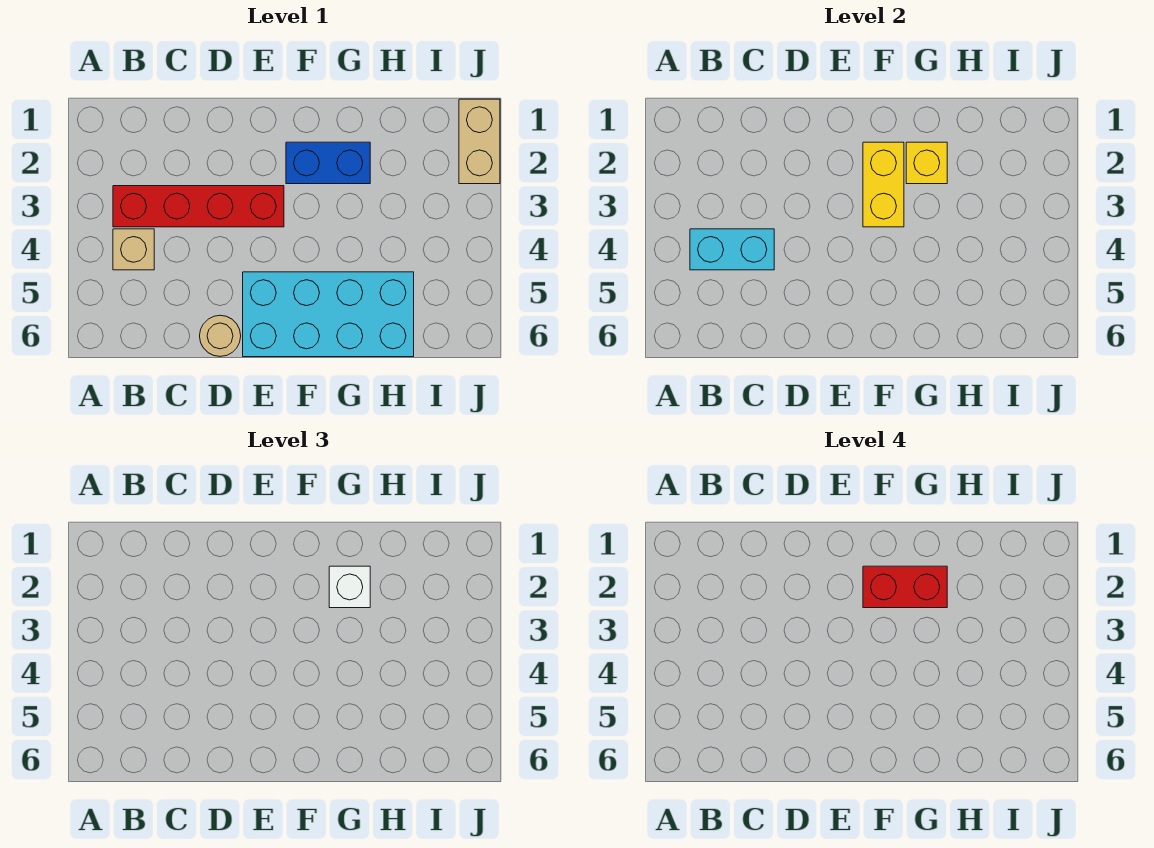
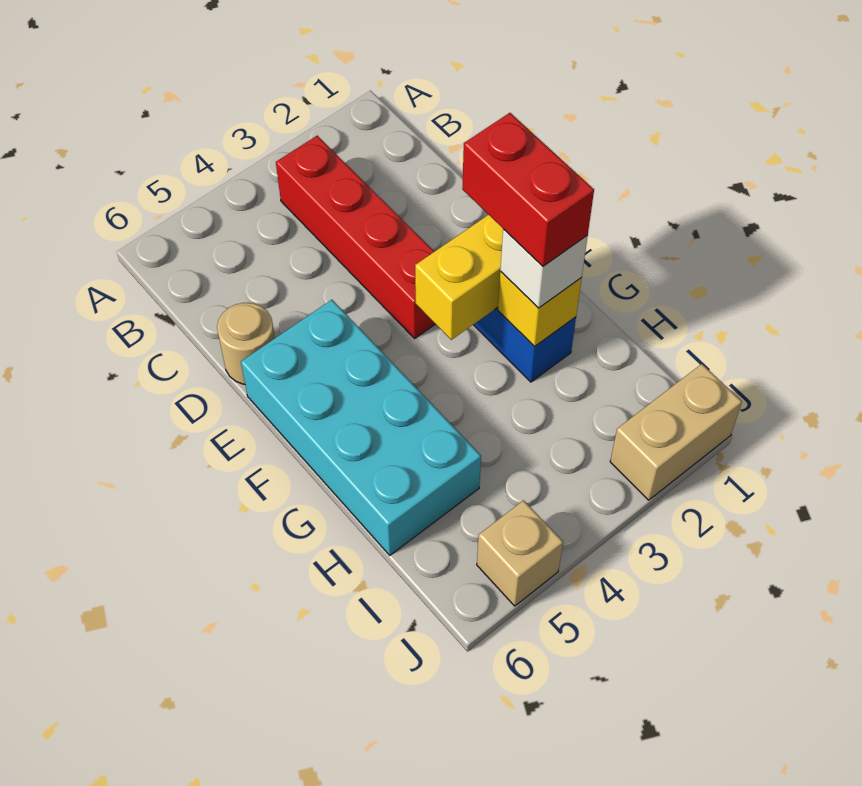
tan 1x1 brick [113,229,154,270] -> tan 1x1 brick moved to [477,500,563,606]
cyan 1x2 brick [690,229,774,270] -> none

